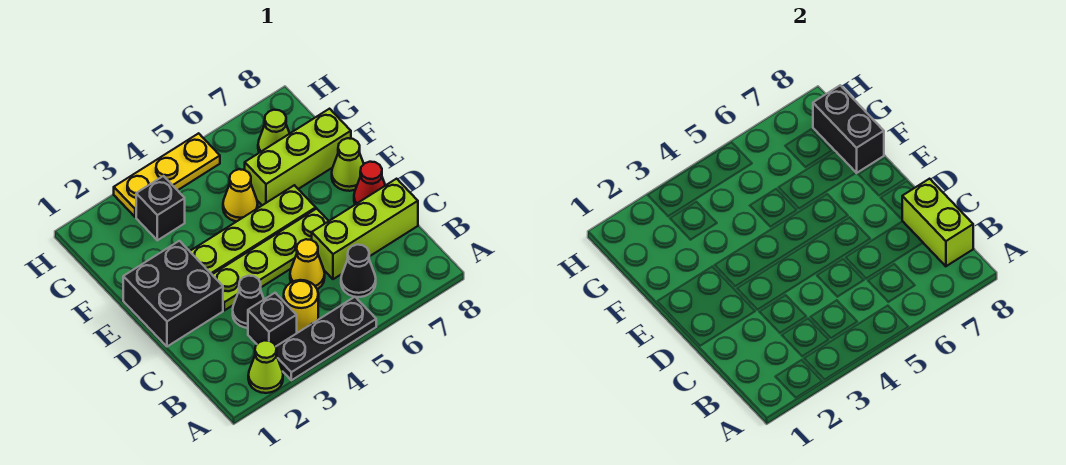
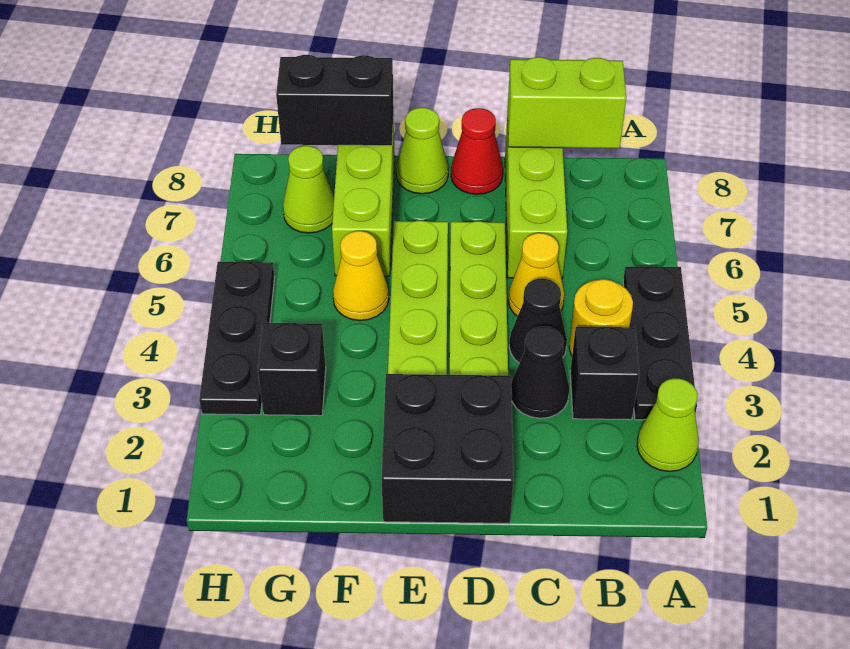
black 1x1 cone [341,245,376,297] -> black 1x1 cone moved to [509,279,567,363]
yellow 1x3 plate [114,133,220,217] -> black 1x3 plate [199,262,275,415]

